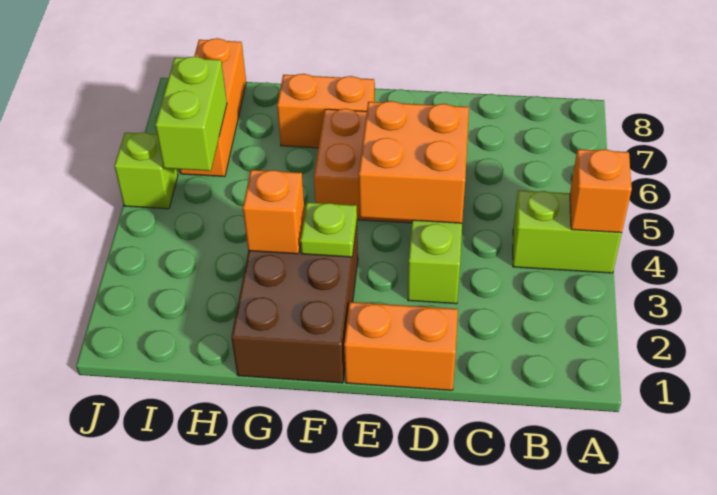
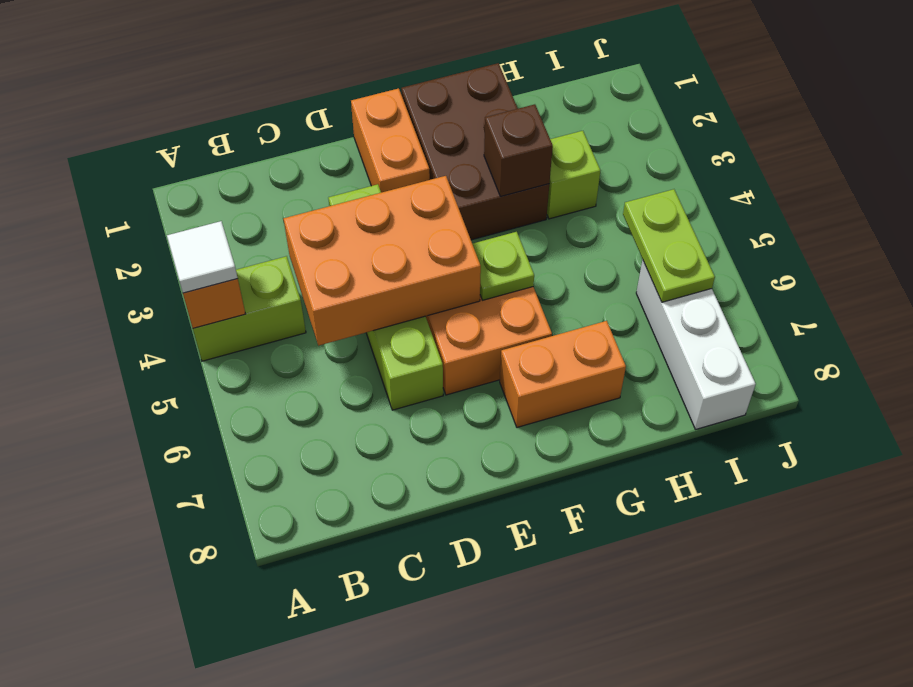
none -> white 1x1 tile [167,221,238,293]
orange 1x2 brick [344,302,458,390] -> orange 1x2 brick turned to [351,88,430,193]
orange 2x2 brick [359,101,469,223] -> orange 2x3 brick [283,176,481,346]
lime 1x1 plate [300,202,357,257] -> lime 1x1 plate moved to [473,232,534,300]
orange 1x1 brick [243,170,305,254] -> brown 1x1 brick [484,104,553,196]
lime 1x2 brick [155,56,227,171] -> lime 1x2 plate [623,189,715,302]
orange 1x3 brick [180,38,246,177] -> white 1x3 brick [636,260,756,429]
lime 1x1 brick [114,132,178,209] -> lime 1x1 brick moved to [547,131,600,219]

